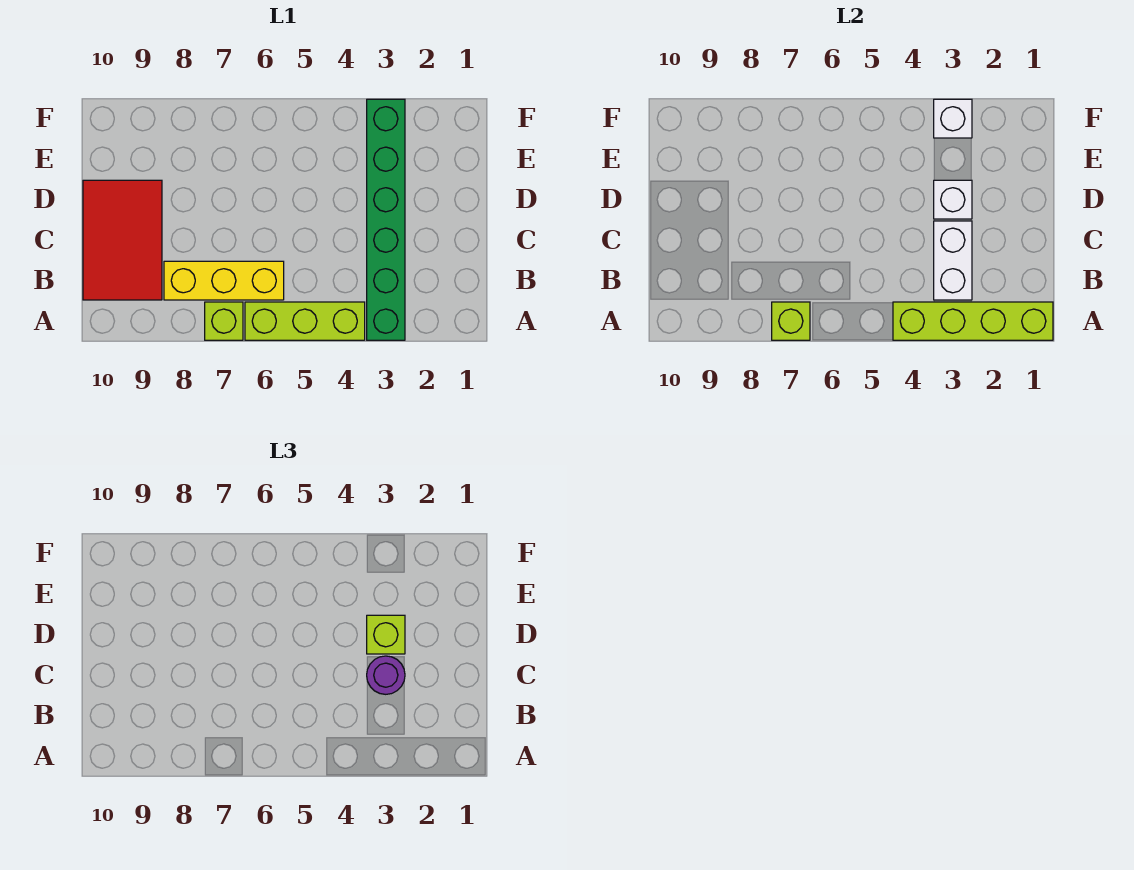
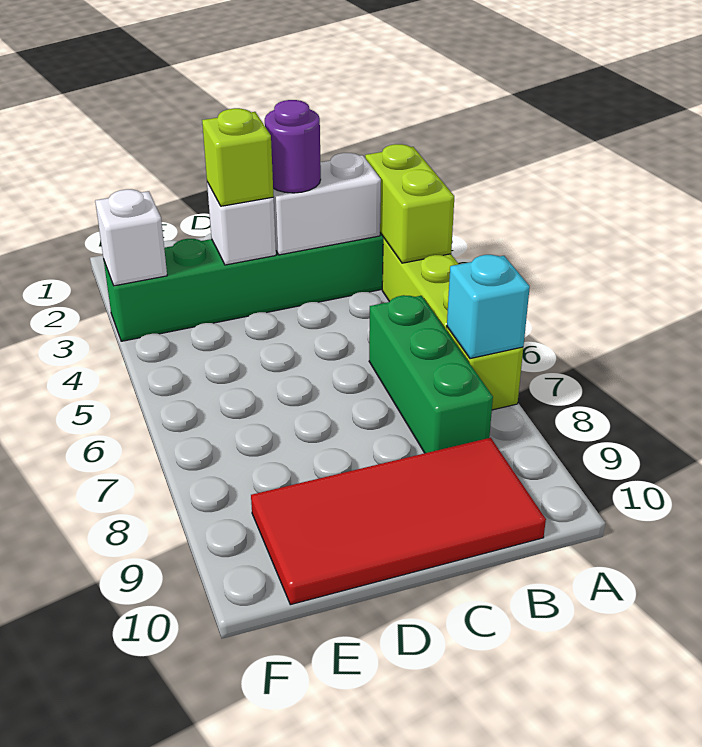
lime 1x4 brick [893,302,1053,340] -> lime 1x2 brick [365,144,454,263]
lime 1x1 brick [772,302,810,340] -> cyan 1x1 brick [447,255,530,359]
yellow 1x3 brick [164,261,284,300] -> green 1x3 brick [369,295,493,453]
red 2x3 tile [83,180,162,300] -> red 2x4 tile [251,438,546,605]

